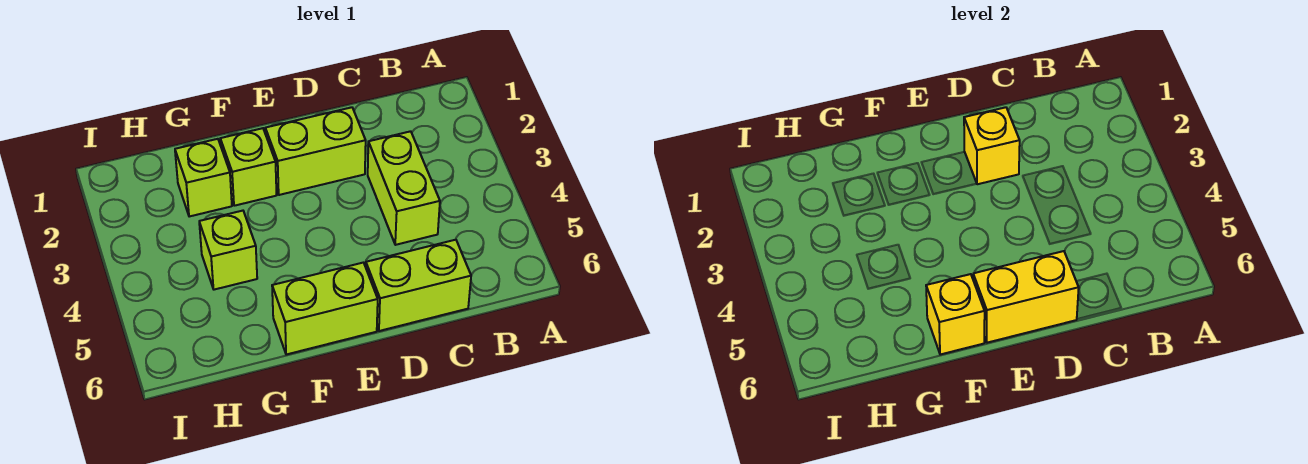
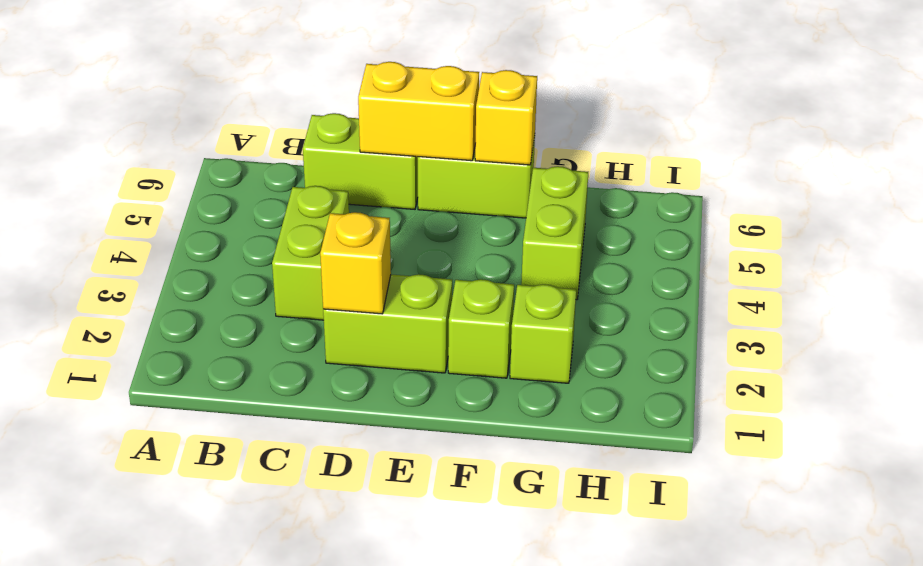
lime 1x1 brick [199,211,257,290] -> lime 1x2 brick [521,166,588,300]

